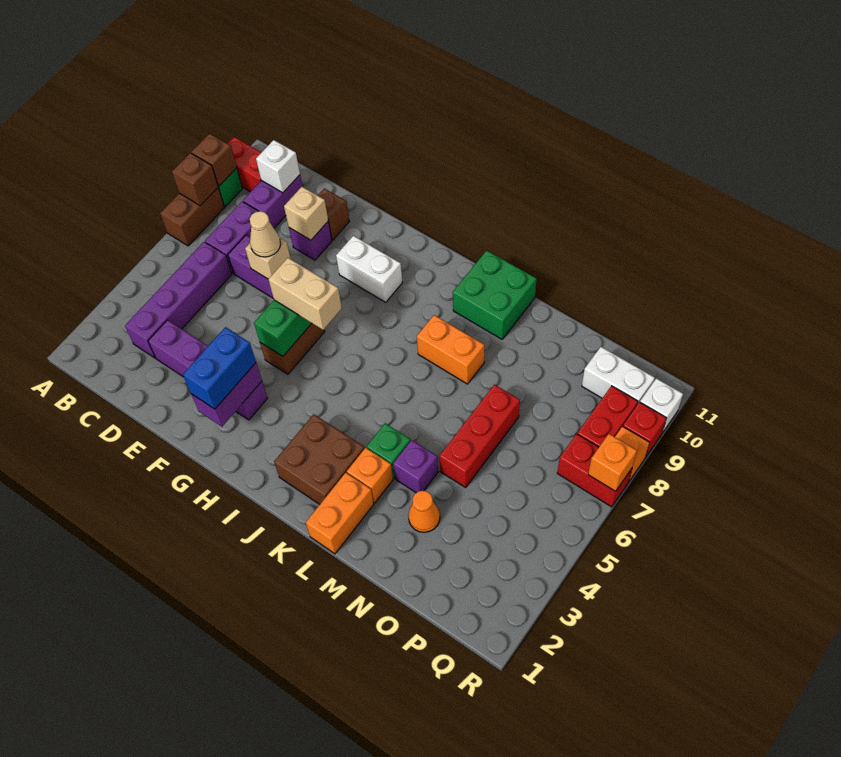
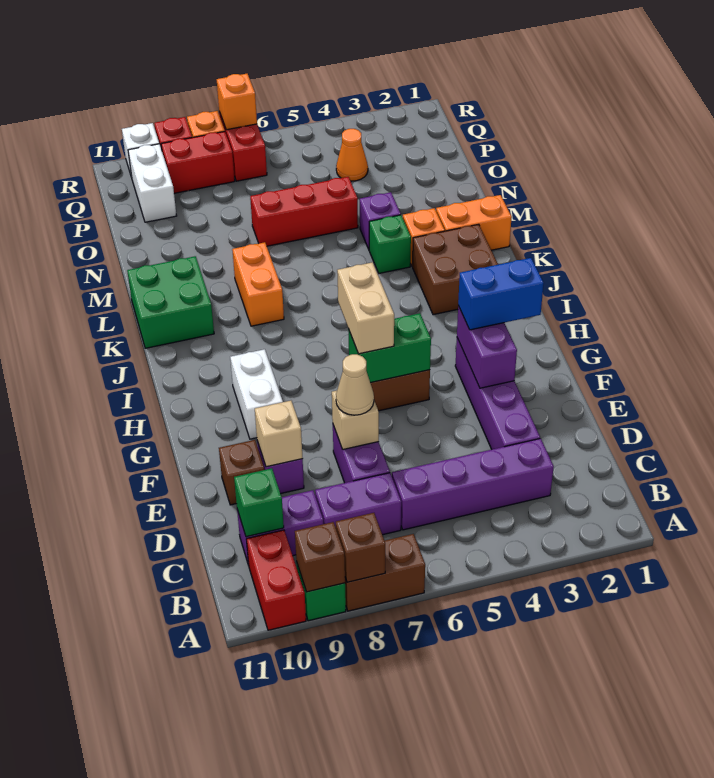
white 1x1 brick [256,140,300,193] -> green 1x1 brick [234,468,284,537]
purple 1x2 brick [191,363,262,427] -> purple 1x2 brick turned to [457,306,517,388]
orange 1x1 cone [408,491,440,532] -> orange 1x1 cone moved to [336,129,368,181]

